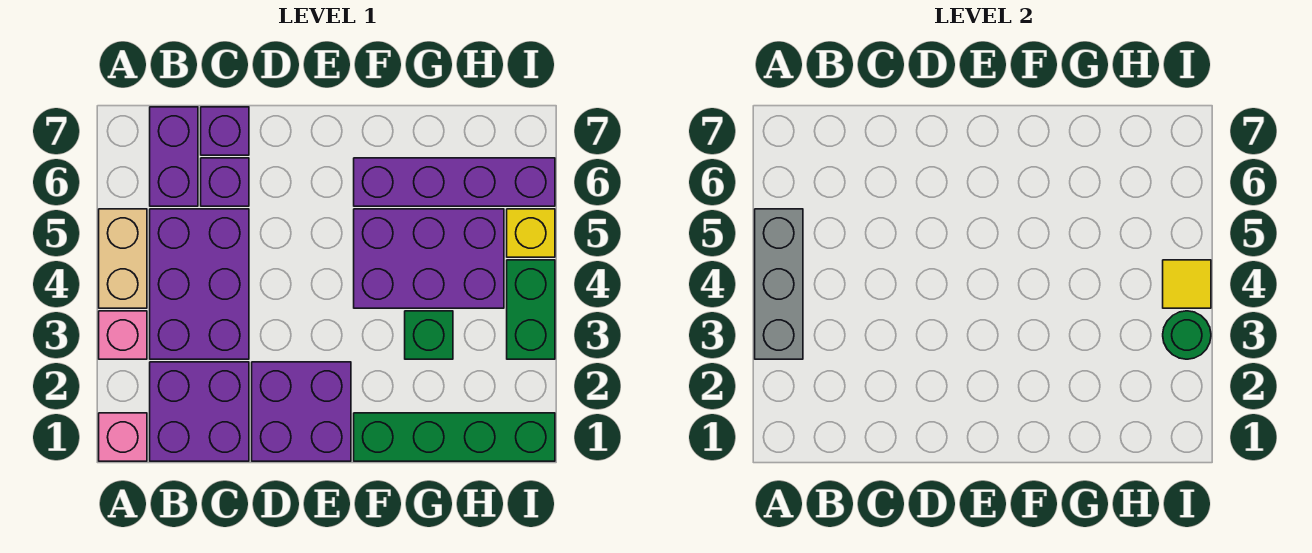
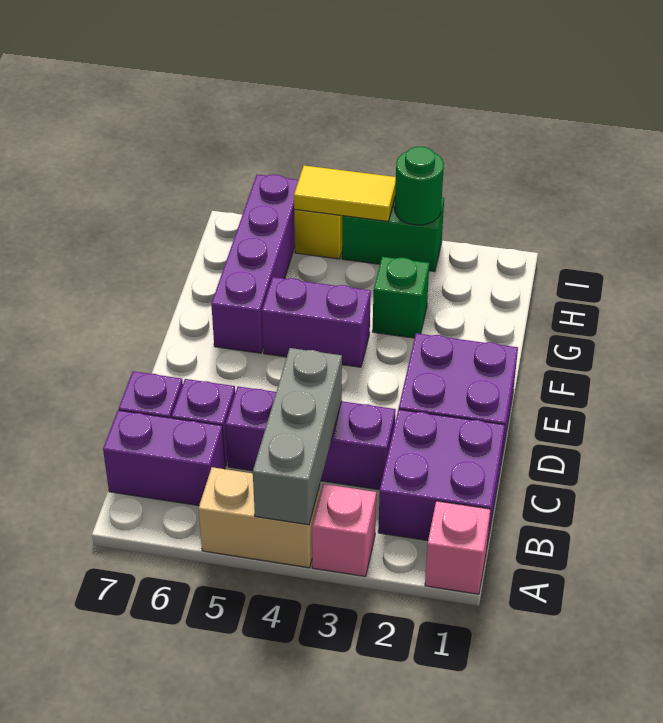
grey 1x3 brick [755,209,803,359] -> grey 1x3 brick turned to [253,348,342,525]
purple 2x3 brick [150,209,249,359] -> purple 1x3 brick [225,386,396,490]
green 1x4 brick [354,413,555,461] -> none
purple 2x3 brick [354,209,504,308] -> purple 1x2 brick [262,277,371,367]
yellow 1x1 tile [1163,260,1211,308] -> yellow 1x2 tile [294,166,396,221]

